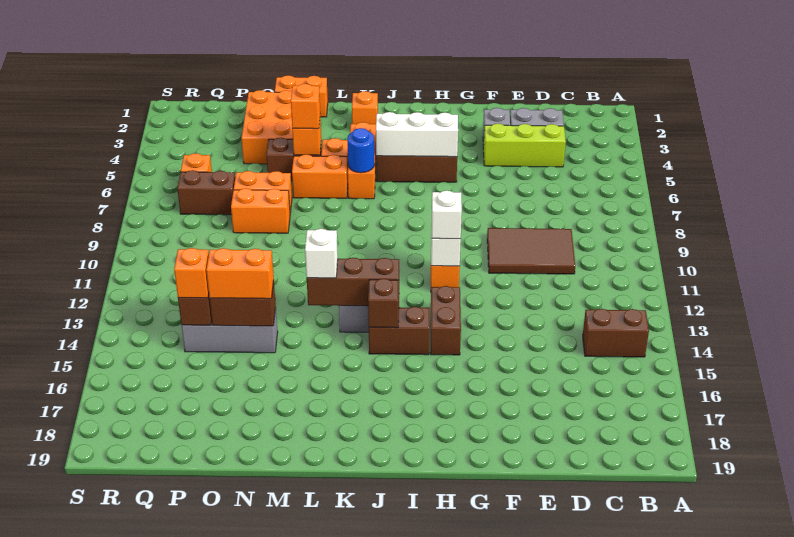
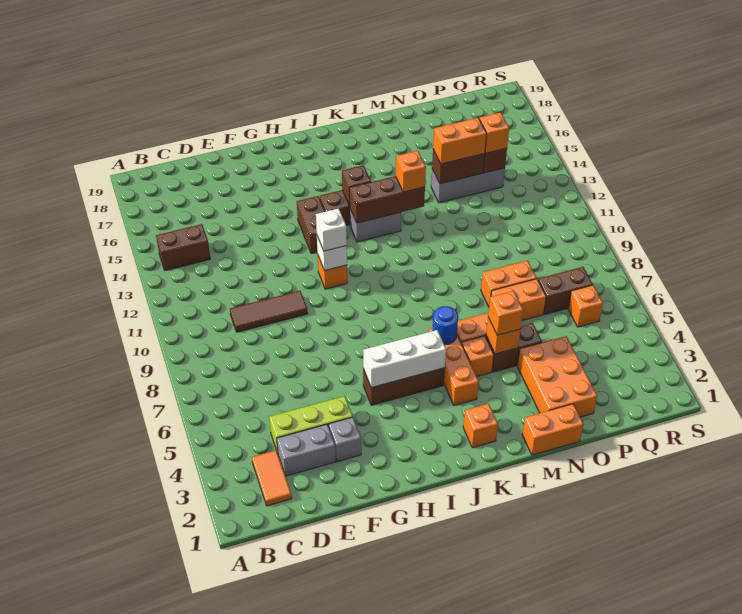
none -> orange 1x2 tile [252,450,292,506]
brown 2x3 tile [487,228,575,274] -> brown 1x3 tile [230,291,308,332]
white 1x1 brick [305,229,338,278] -> orange 1x1 brick [396,151,426,192]

